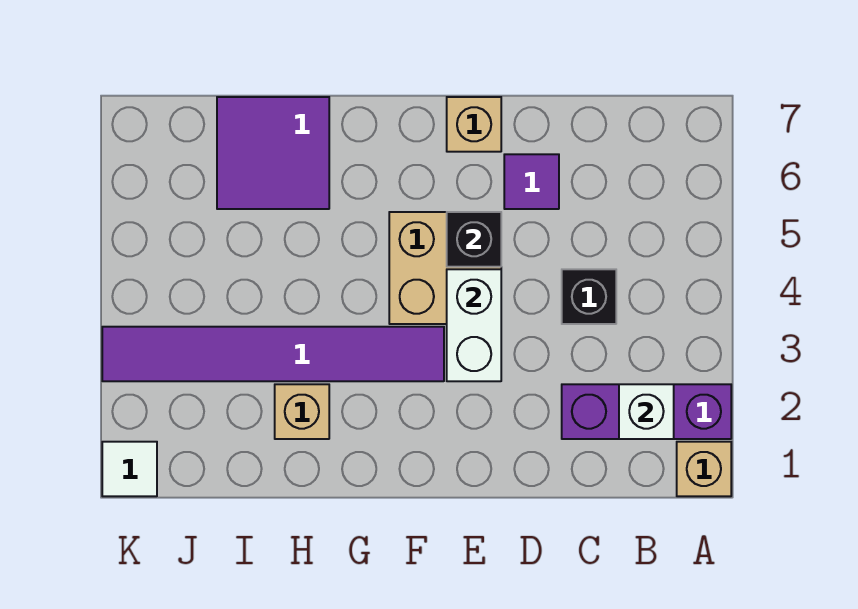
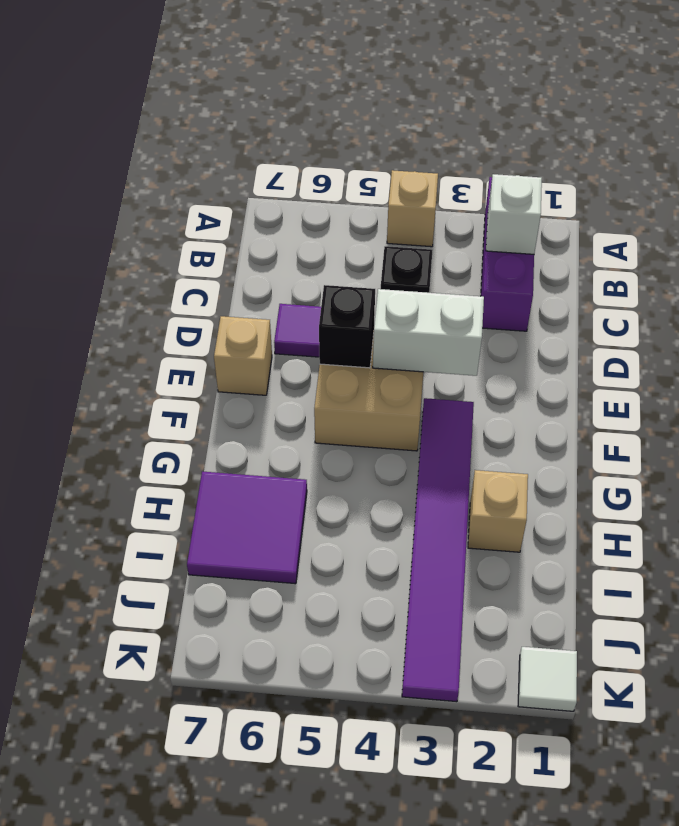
tan 1x1 brick [677,442,731,496] -> tan 1x1 brick moved to [387,170,438,247]

